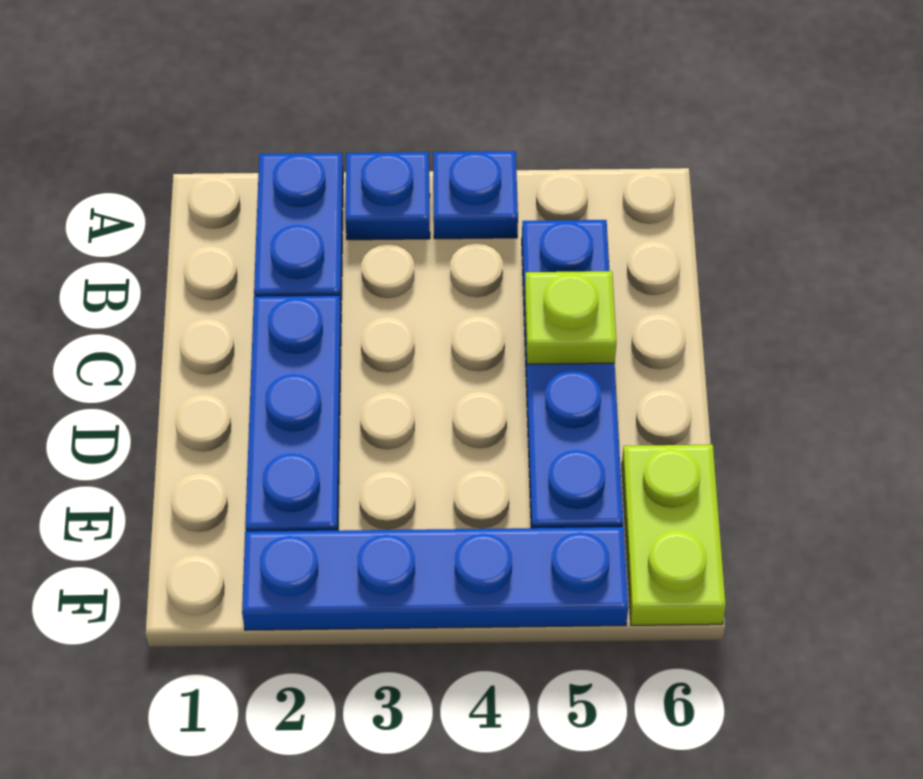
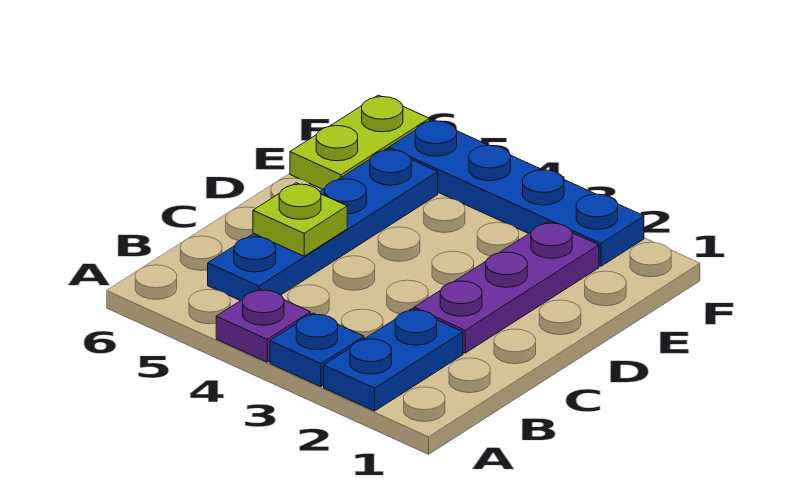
blue 1x1 plate [433,151,518,239] -> purple 1x1 plate [216,289,310,362]
blue 1x3 plate [245,295,341,532] -> purple 1x3 plate [414,222,599,353]

